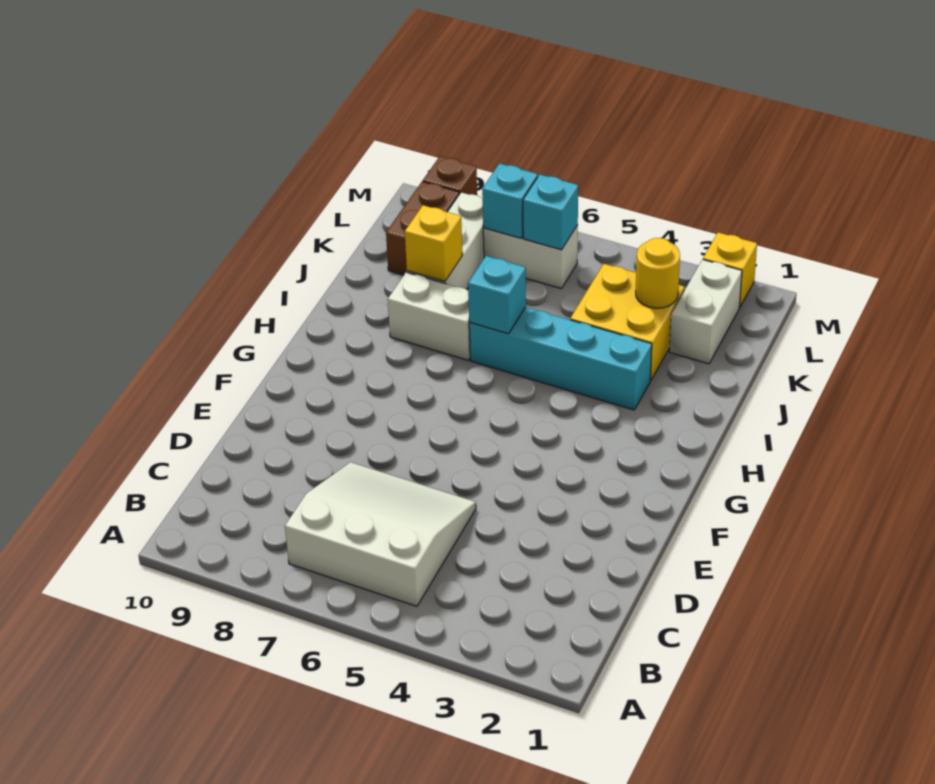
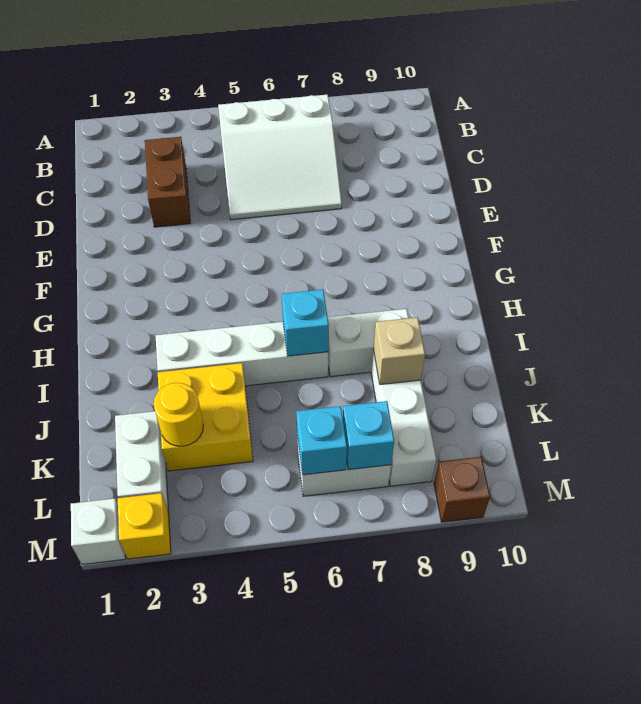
cyan 1x4 brick [469,307,652,410] -> white 1x4 brick [156,322,328,386]
yellow 1x1 brick [405,205,463,282] -> tan 1x1 brick [373,317,425,385]
brown 1x2 brick [386,181,459,275] -> brown 1x2 brick moved to [145,137,190,227]
none -> white 1x1 brick [71,499,125,564]

